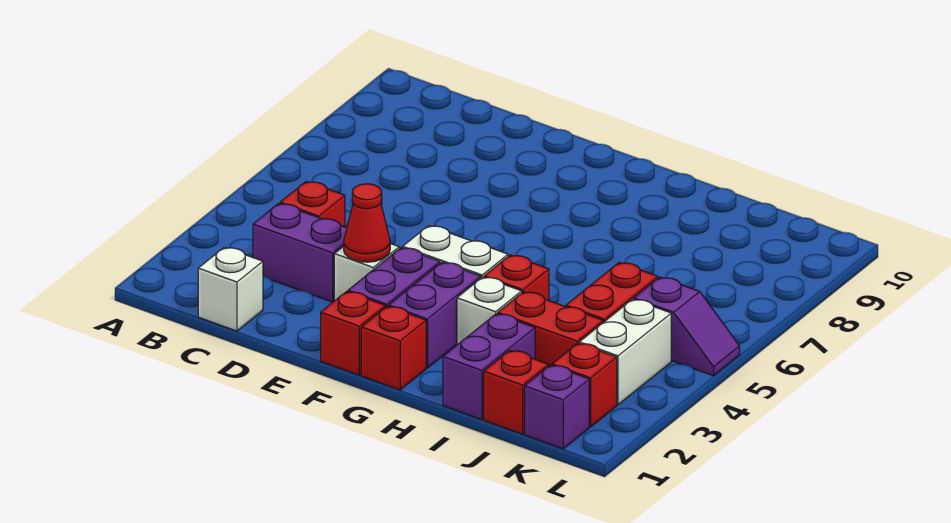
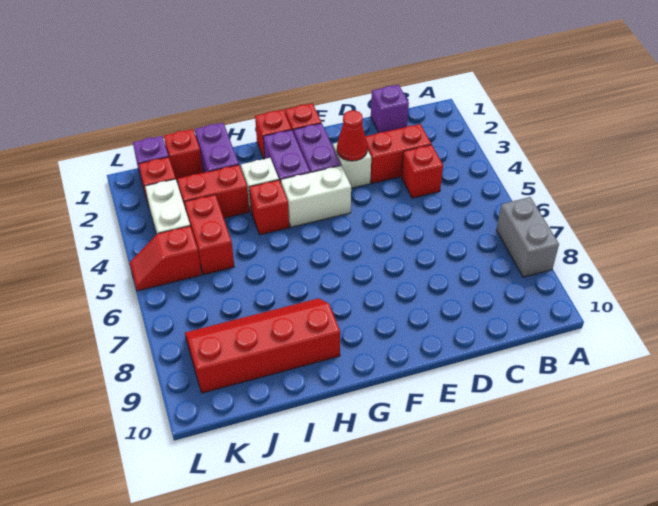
none -> grey 1x2 brick [497,197,559,277]
white 1x1 brick [198,247,263,331] -> purple 1x1 brick [371,85,409,132]
purple 1x2 brick [253,203,347,302] -> red 1x2 brick [365,124,431,183]
none -> red 2x4 slope [185,298,340,393]
purple 1x2 slope [634,277,740,376] -> red 1x2 slope [130,226,202,291]

